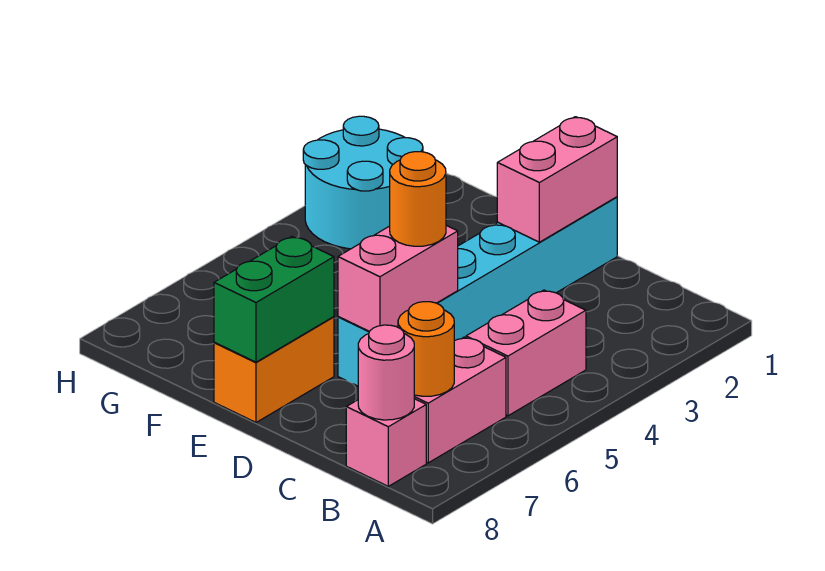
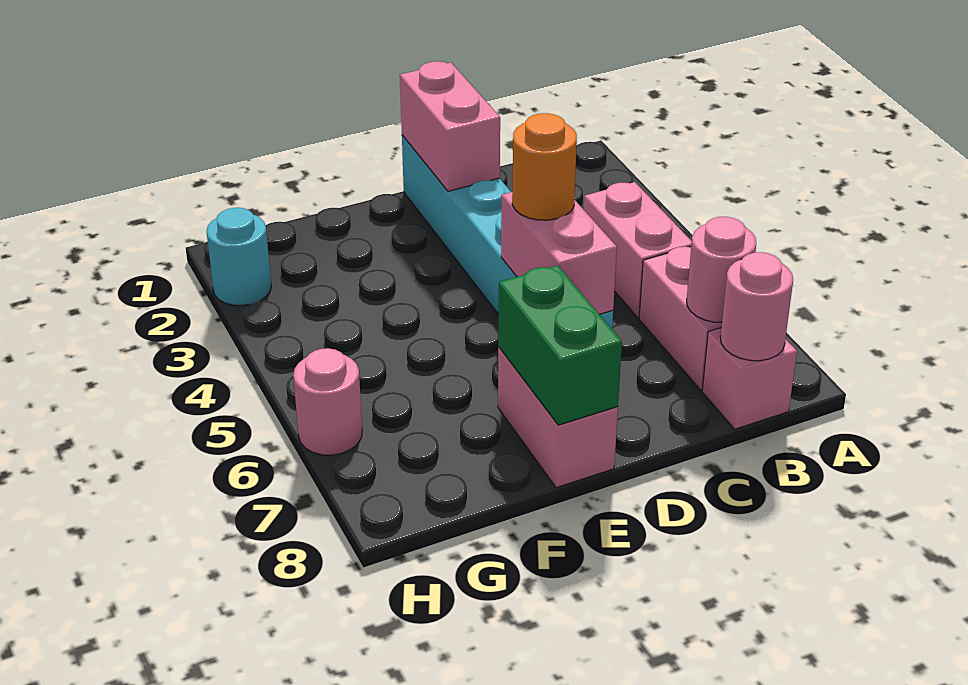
orange 1x1 round brick [398,302,454,396] -> pink 1x1 round brick [687,217,756,322]
orange 1x2 brick [214,317,334,422] -> pink 1x2 brick [498,347,618,488]
cyan 2x2 round brick [303,116,423,249] -> cyan 1x1 round brick [207,208,271,305]
none -> pink 1x1 round brick [293,348,362,455]

